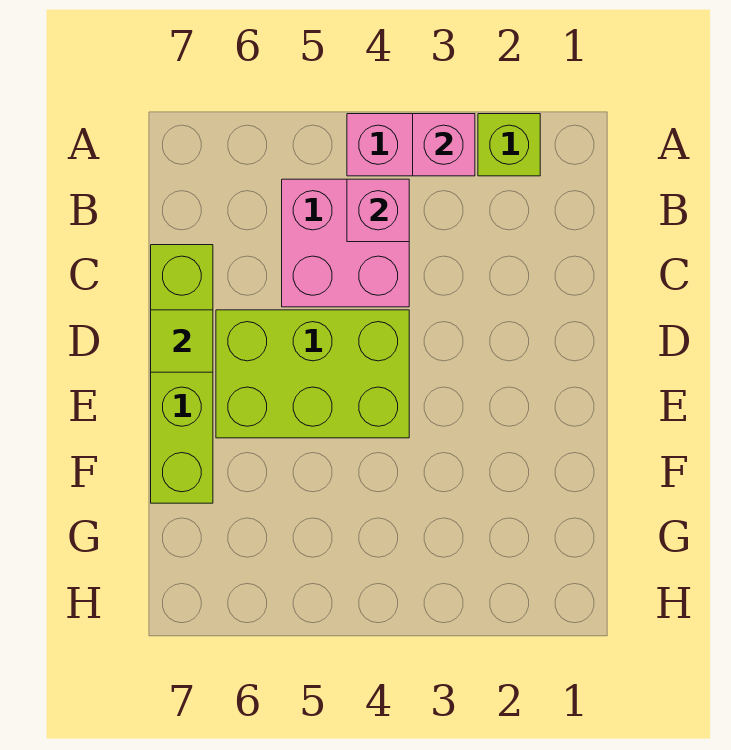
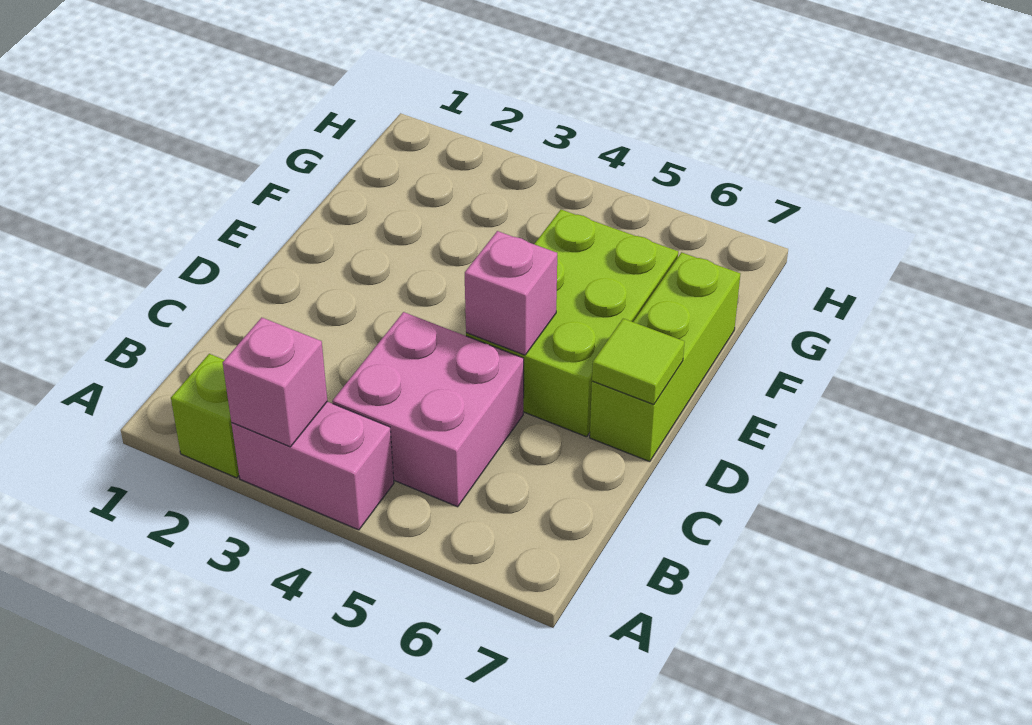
pink 1x1 brick [347,179,409,242] -> pink 1x1 brick moved to [465,231,557,355]
lime 1x4 brick [151,245,213,503] -> lime 1x3 brick [590,252,740,462]
lime 2x3 brick [216,310,409,438] -> lime 2x3 brick turned to [466,210,678,437]

